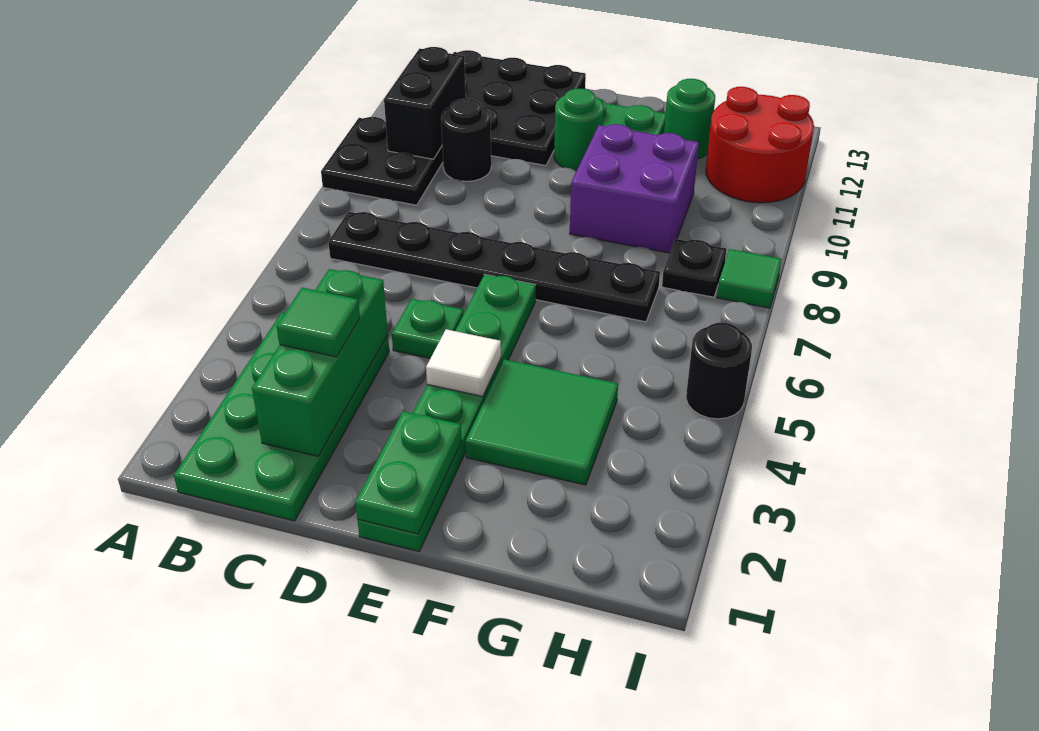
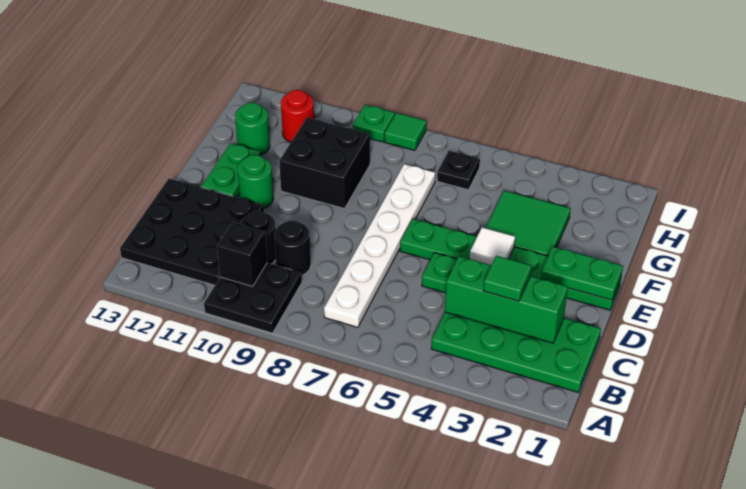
black 1x6 plate [328,212,660,322] -> white 1x6 plate [324,164,435,327]
black 1x2 brick [384,47,466,159] -> black 1x1 brick [217,222,267,286]
purple 2x2 brick [570,124,699,253] -> black 2x2 brick [279,118,370,209]
black 1x1 plate [662,239,727,297] -> black 1x1 plate moved to [437,151,480,190]
red 2x2 round brick [706,87,814,203] -> red 1x1 round brick [281,90,314,142]
black 1x1 round brick [686,322,752,419] -> black 1x1 round brick moved to [274,220,311,275]
none -> green 1x1 plate [353,105,395,142]

